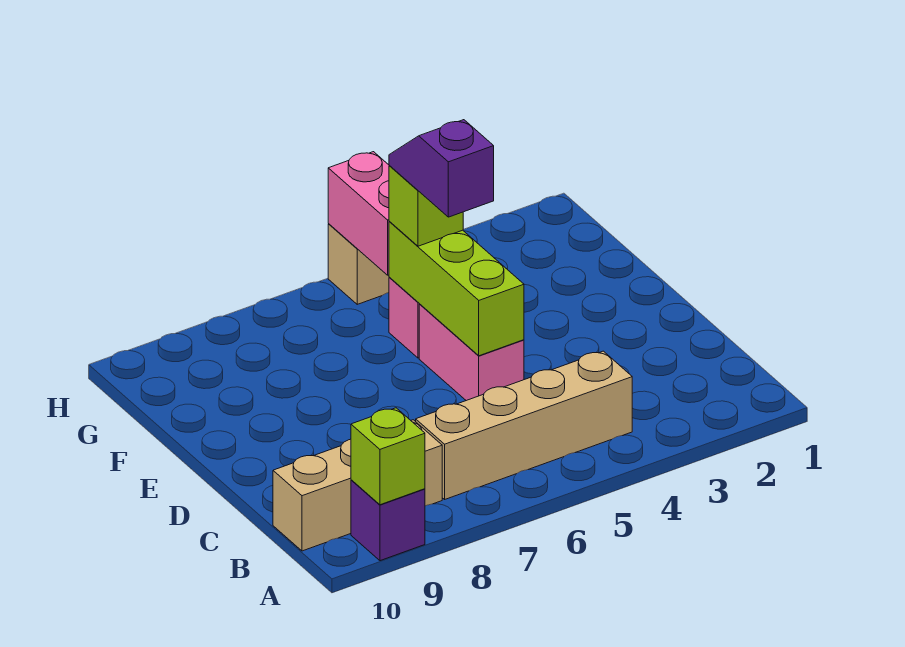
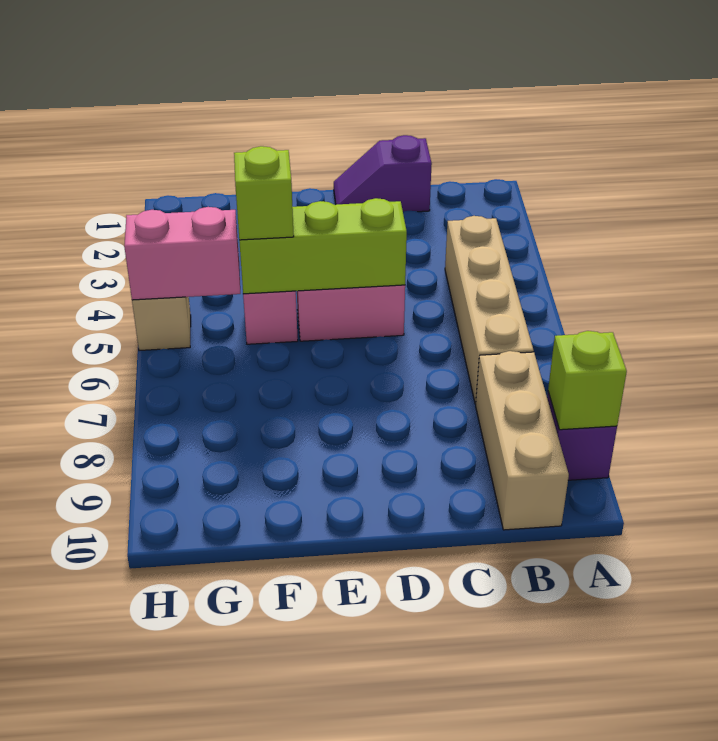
purple 1x2 slope [389,120,494,217] -> purple 1x2 slope moved to [334,135,432,212]

